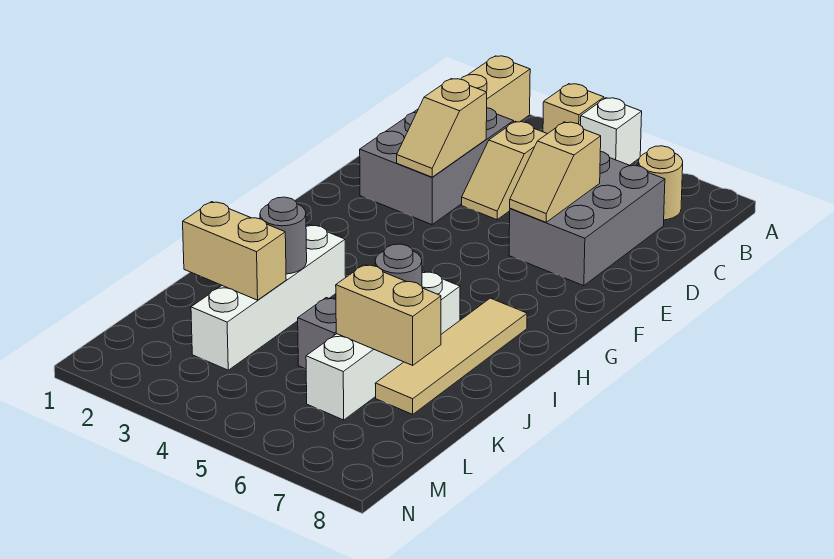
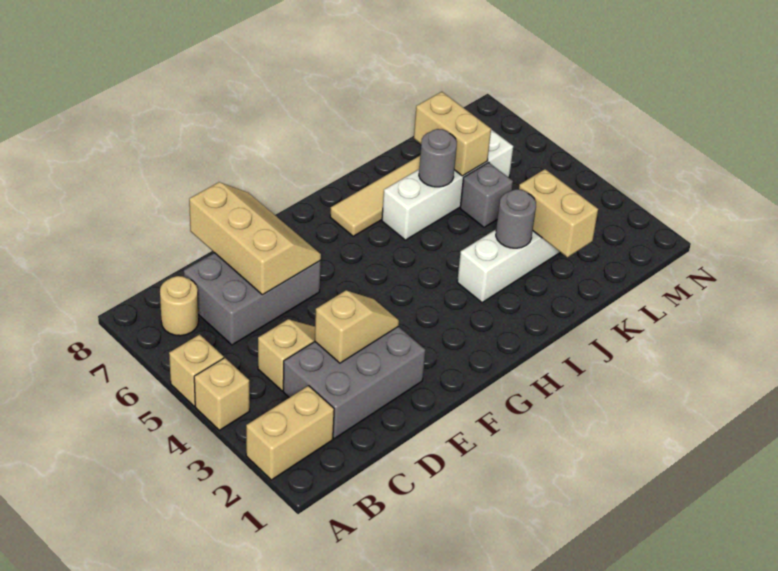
white 1x1 brick [581,98,642,165] -> tan 1x1 brick [169,334,224,406]
tan 1x2 slope [510,122,601,222] -> tan 2x3 slope [189,182,321,295]

